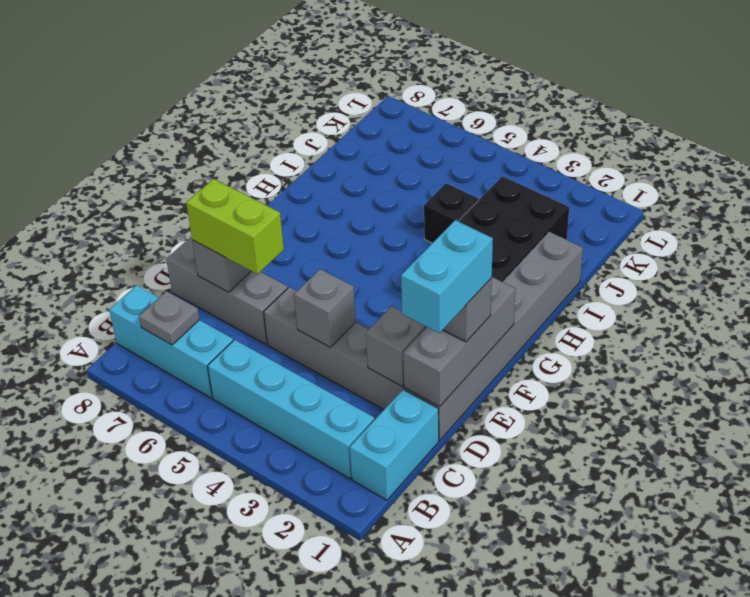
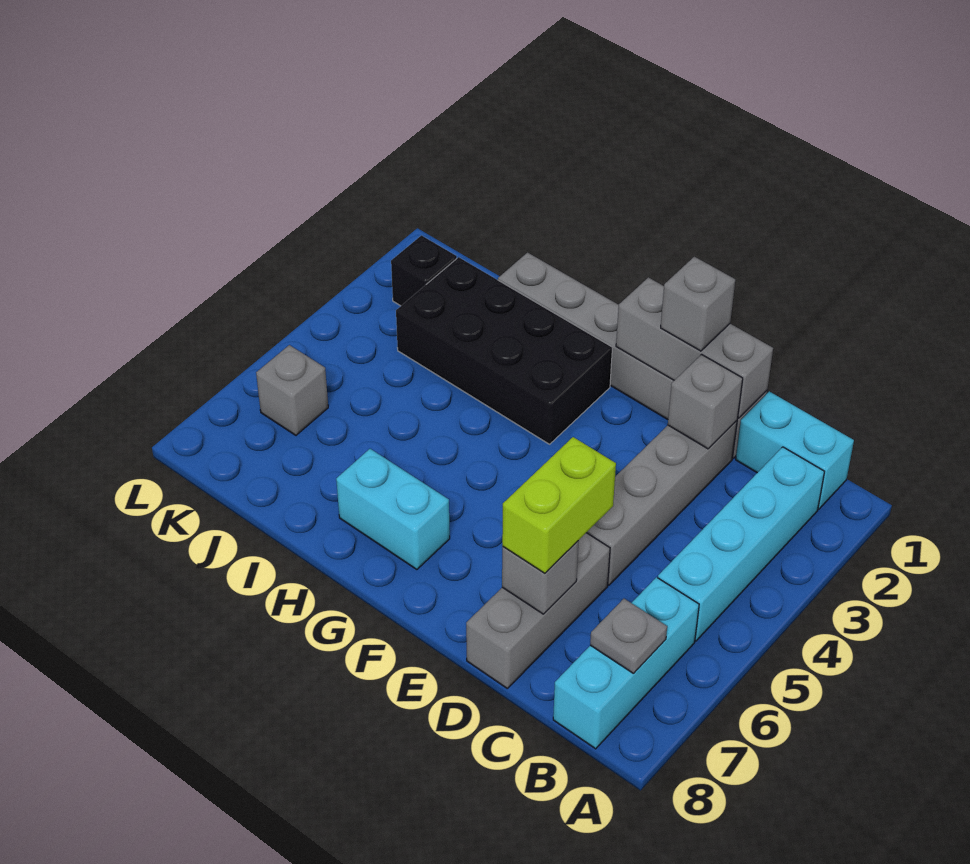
cyan 1x2 brick [401,220,493,333] -> cyan 1x2 brick moved to [336,449,450,570]
grey 1x1 brick [294,269,356,347] -> grey 1x1 brick moved to [256,345,328,435]
black 1x1 brick [424,183,478,243] -> black 1x1 brick moved to [391,235,457,306]

